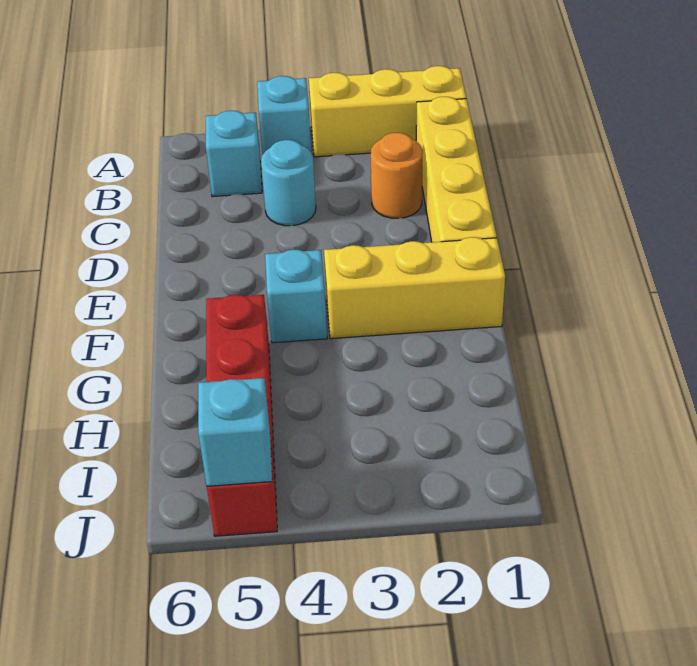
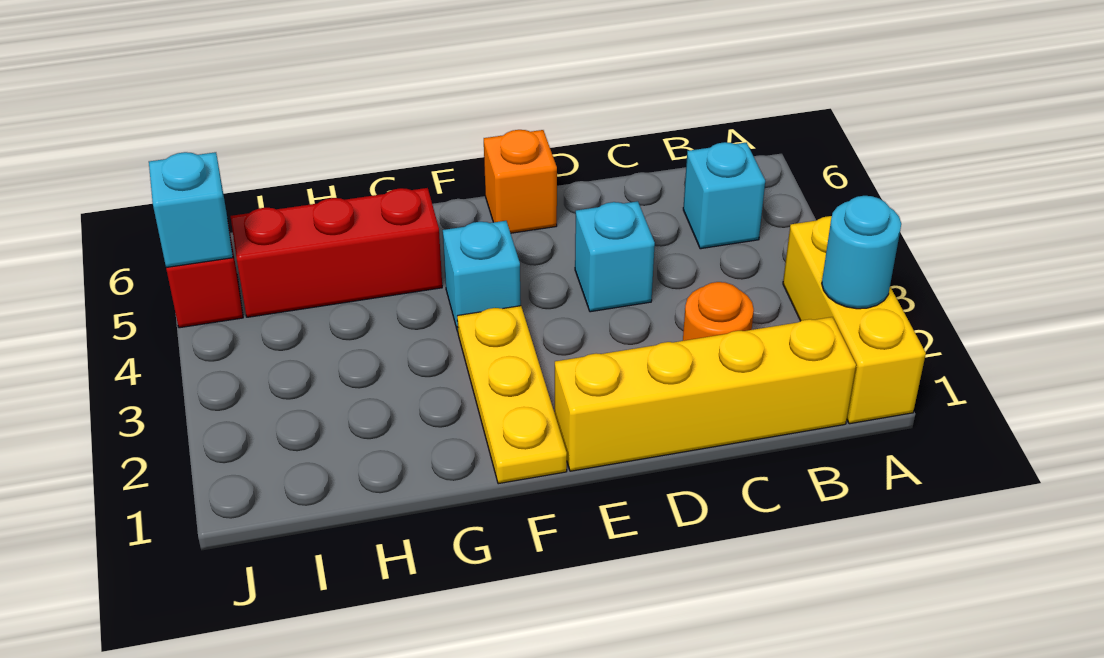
cyan 1x1 brick [257,76,311,155] -> cyan 1x1 brick moved to [575,201,655,312]
cyan 1x1 round brick [261,140,316,226] -> cyan 1x1 round brick moved to [822,196,901,309]
none -> orange 1x1 brick [484,130,557,233]
yellow 1x3 brick [324,237,505,339] -> yellow 1x3 plate [457,306,567,484]

